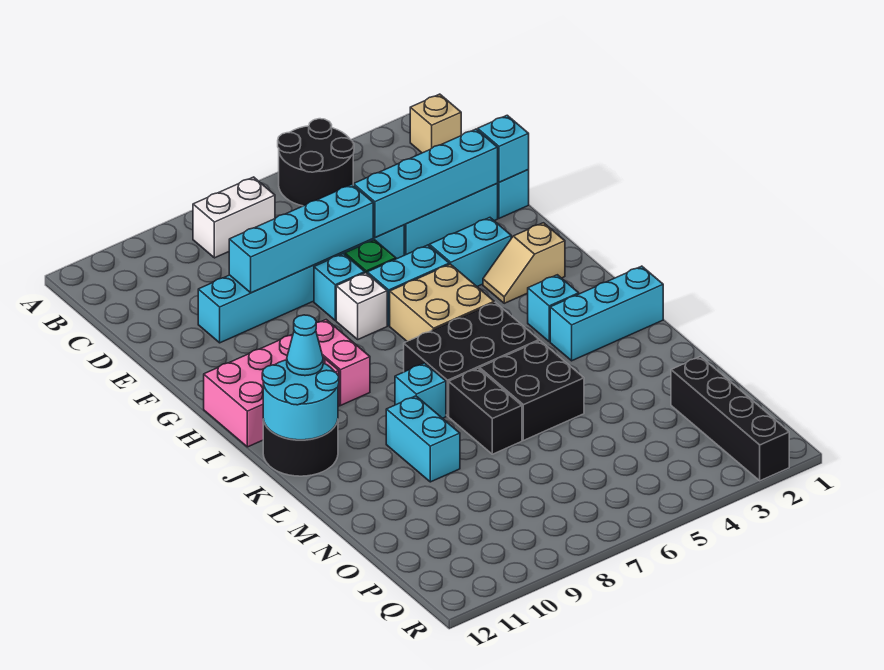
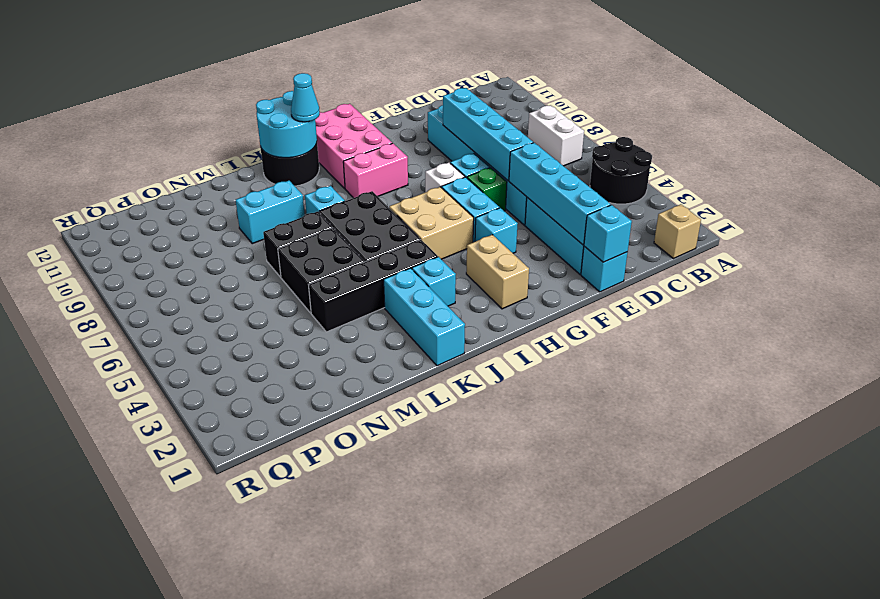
cyan 1x2 brick [429,218,511,286] -> cyan 1x1 brick [475,208,518,253]
tan 1x2 slope [483,223,565,303] -> tan 1x2 brick [466,235,529,309]
black 1x4 brick [671,357,789,481] -> black 1x4 brick moved to [309,240,438,332]

